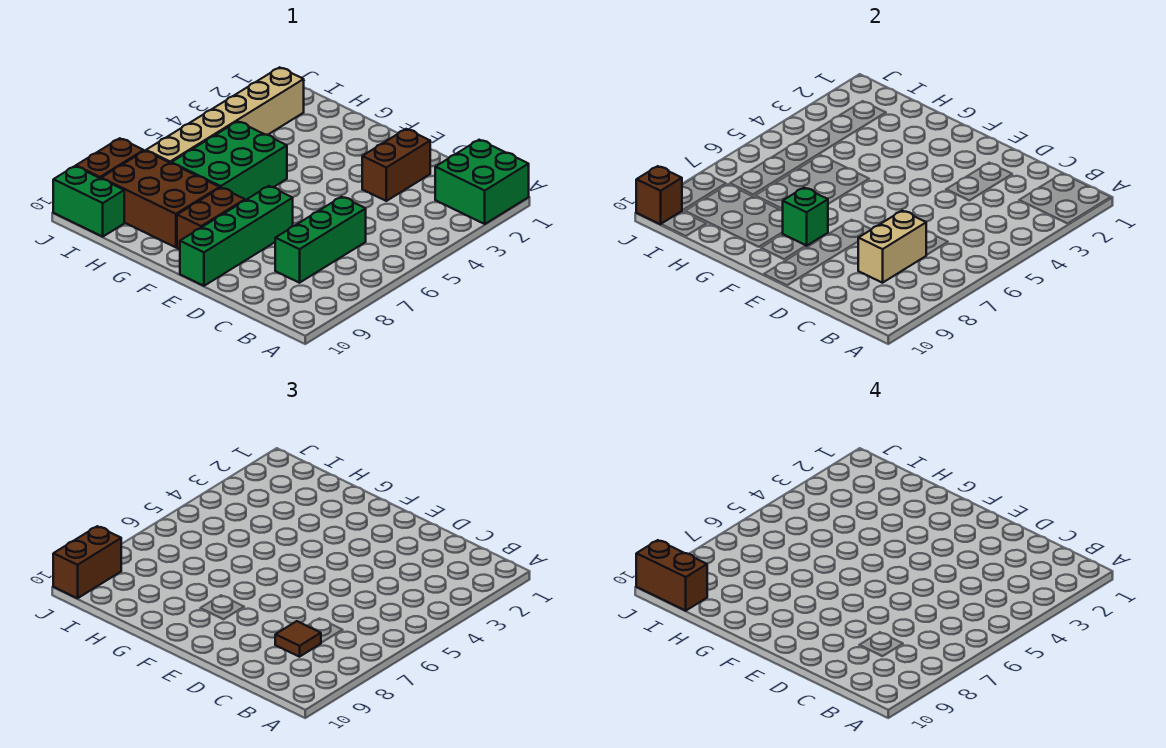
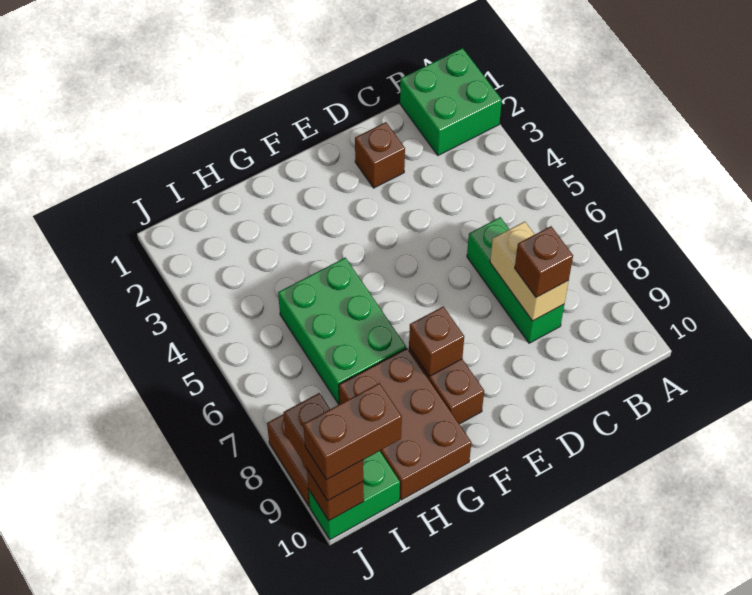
brown 1x1 tile [275,621,321,657] -> brown 1x1 brick [515,226,573,297]
brown 1x2 brick [362,129,430,201] -> brown 1x1 brick [355,122,405,188]
green 1x4 brick [180,186,293,286] -> none
green 1x1 brick [782,188,828,246] -> brown 1x1 brick [409,307,464,377]
brown 2x3 brick [101,151,220,247] -> brown 2x3 brick turned to [339,348,471,500]
tan 1x6 brick [146,67,304,163] -> none

